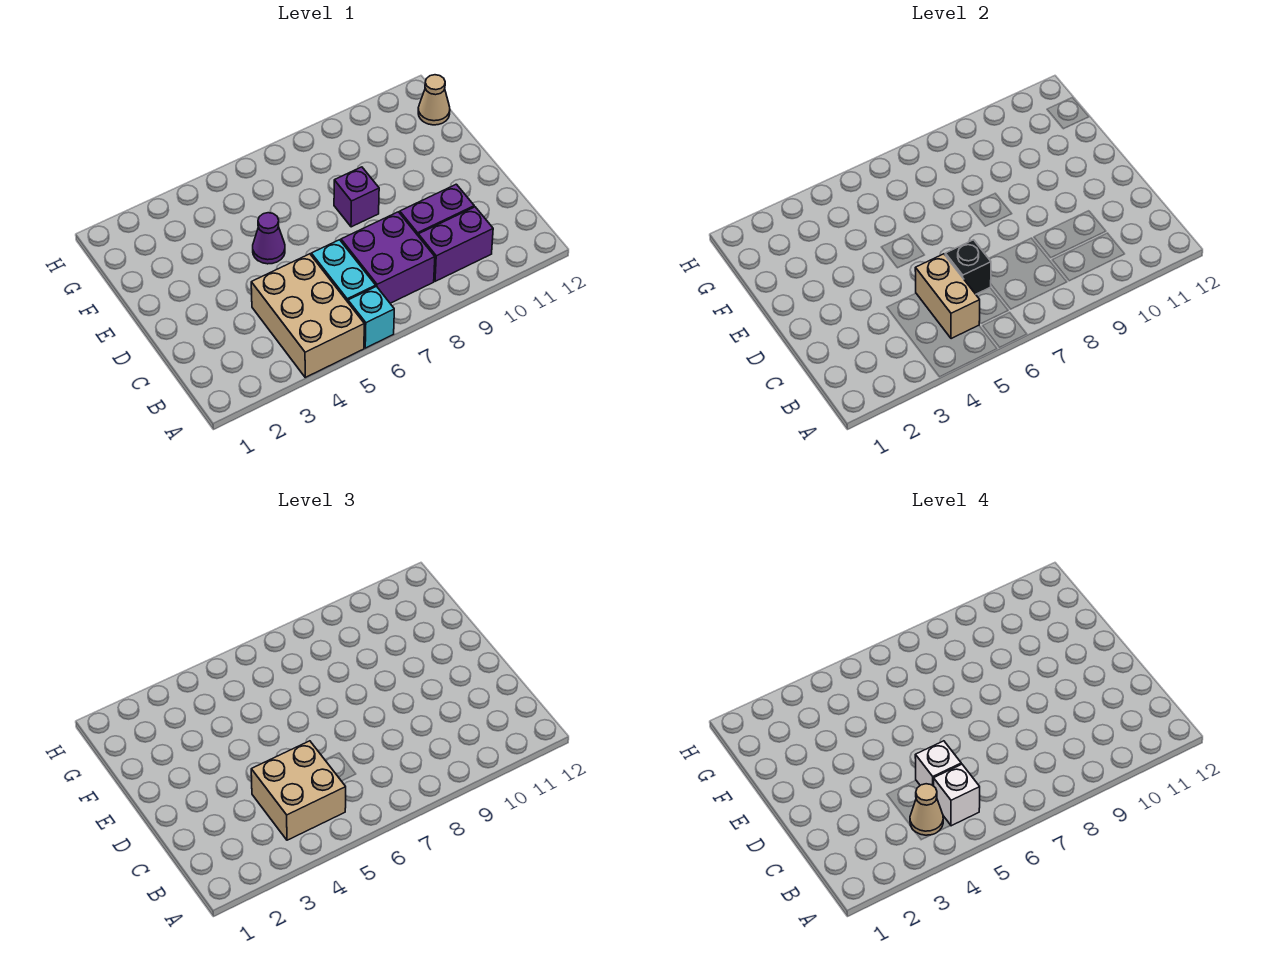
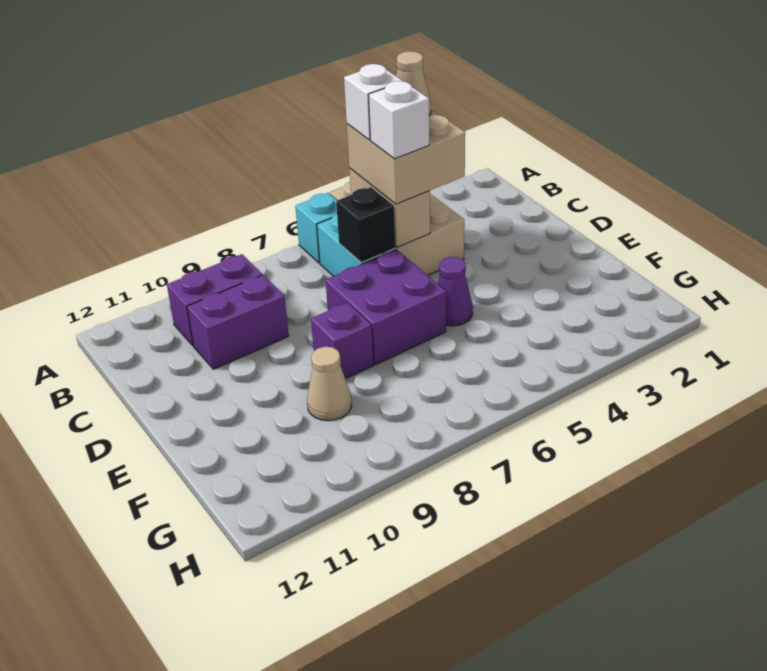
purple 2x2 brick [341,212,435,303] -> purple 2x2 brick moved to [326,250,446,365]
tan 1x1 cone [418,75,450,125] -> tan 1x1 cone moved to [307,347,352,421]

